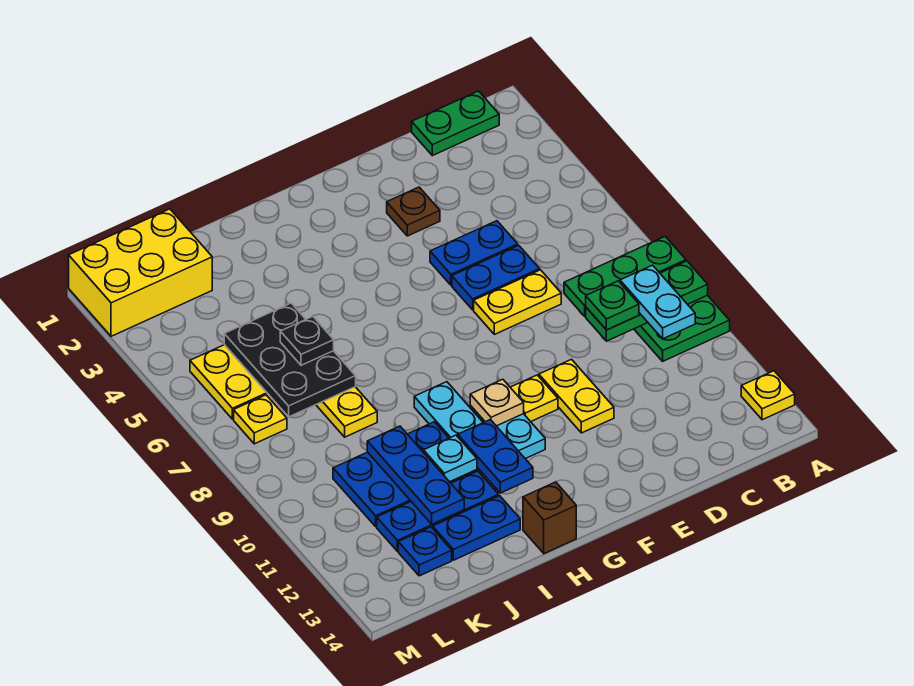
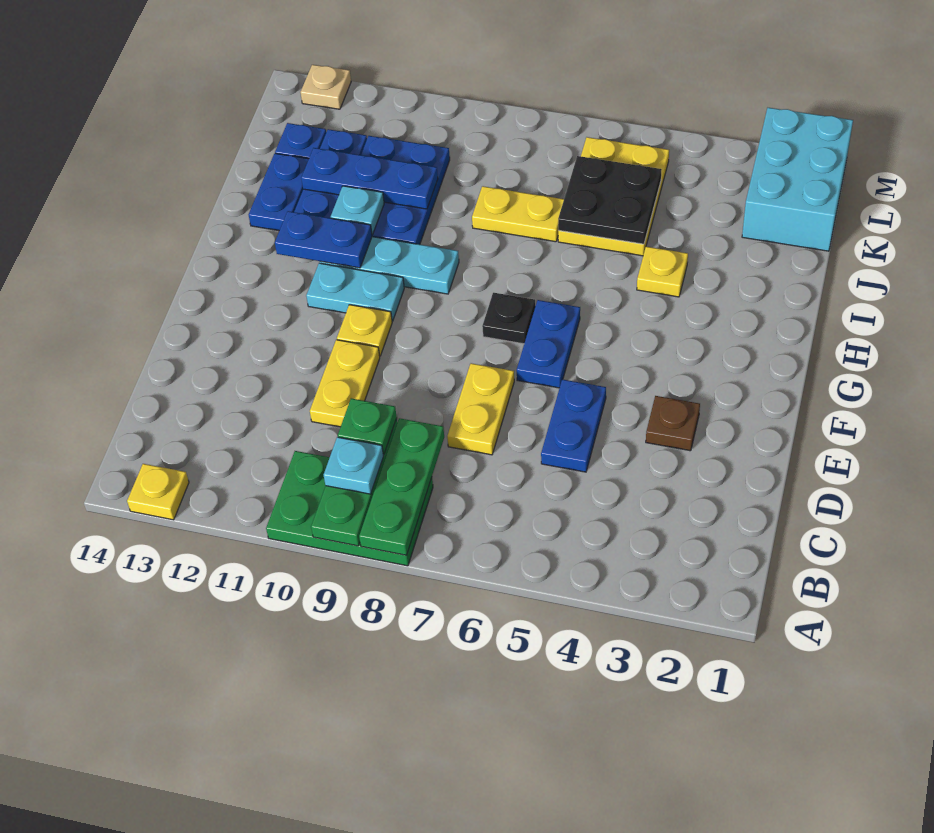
green 1x2 plate [412,91,499,156] -> none
cyan 1x2 plate [620,265,695,339] -> cyan 1x1 plate [324,437,383,494]
blue 1x2 plate [452,245,540,310] -> blue 1x2 plate moved to [517,300,580,388]
yellow 1x2 plate [539,359,614,433] -> yellow 1x2 plate turned to [310,340,380,427]
tan 1x1 plate [470,379,524,426] -> tan 1x1 plate moved to [300,65,351,109]
brown 1x1 brick [523,482,576,554] -> none
black 2x3 plate [224,303,356,417] -> black 2x2 plate [558,156,662,244]
black 1x1 plate [280,316,334,365] -> black 1x1 plate moved to [482,293,536,344]
yellow 2x3 brick [69,209,212,336] -> cyan 2x3 brick [742,108,853,251]
yellow 1x1 plate [234,395,287,444] -> yellow 1x1 plate moved to [637,247,688,297]

